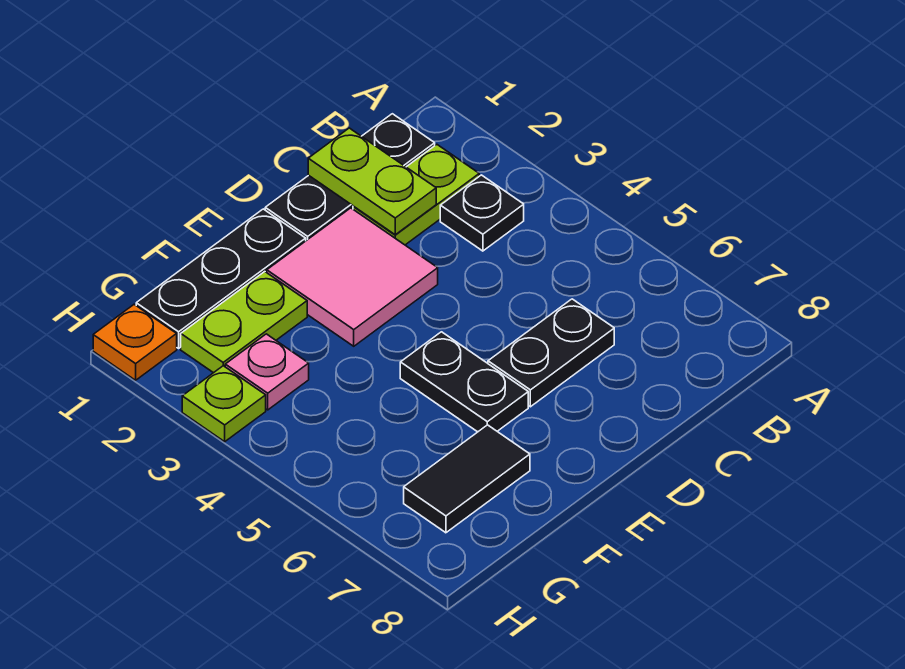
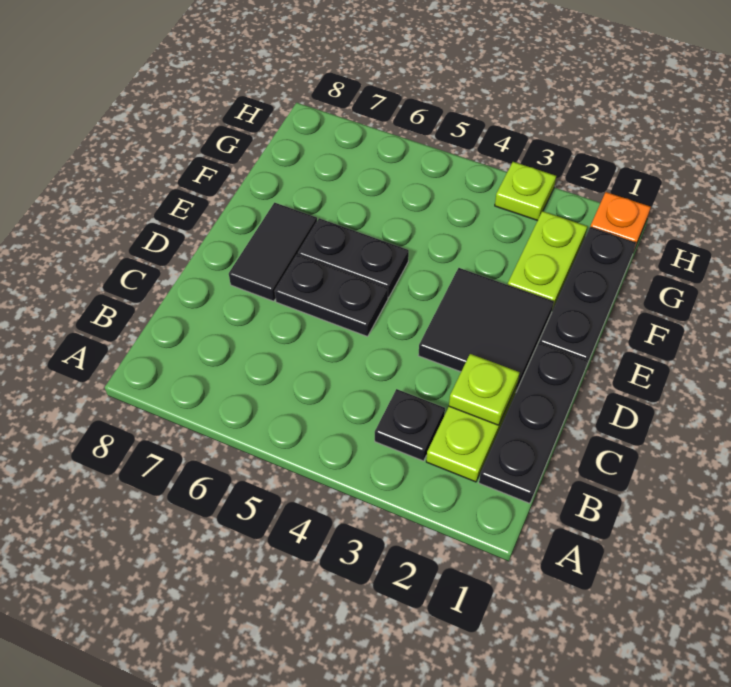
lime 1x2 plate [308,128,436,235] -> lime 1x1 plate [449,354,520,425]
black 1x2 plate [488,299,614,407] -> black 1x2 plate turned to [275,255,388,337]
pink 2x2 tile [267,208,438,346] -> black 2x2 tile [418,268,554,391]
black 1x2 tile [404,425,530,533] -> black 1x2 tile moved to [229,203,317,301]
pink 1x1 plate [225,334,309,410] -> none

